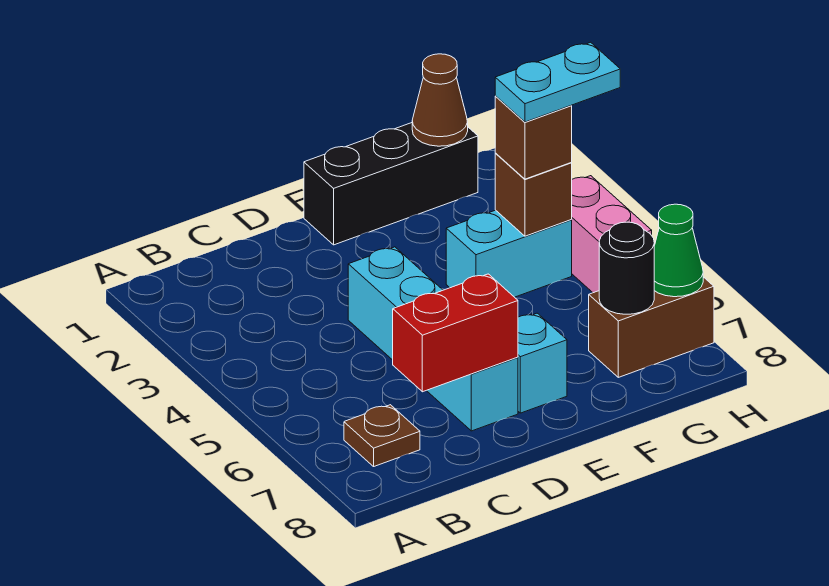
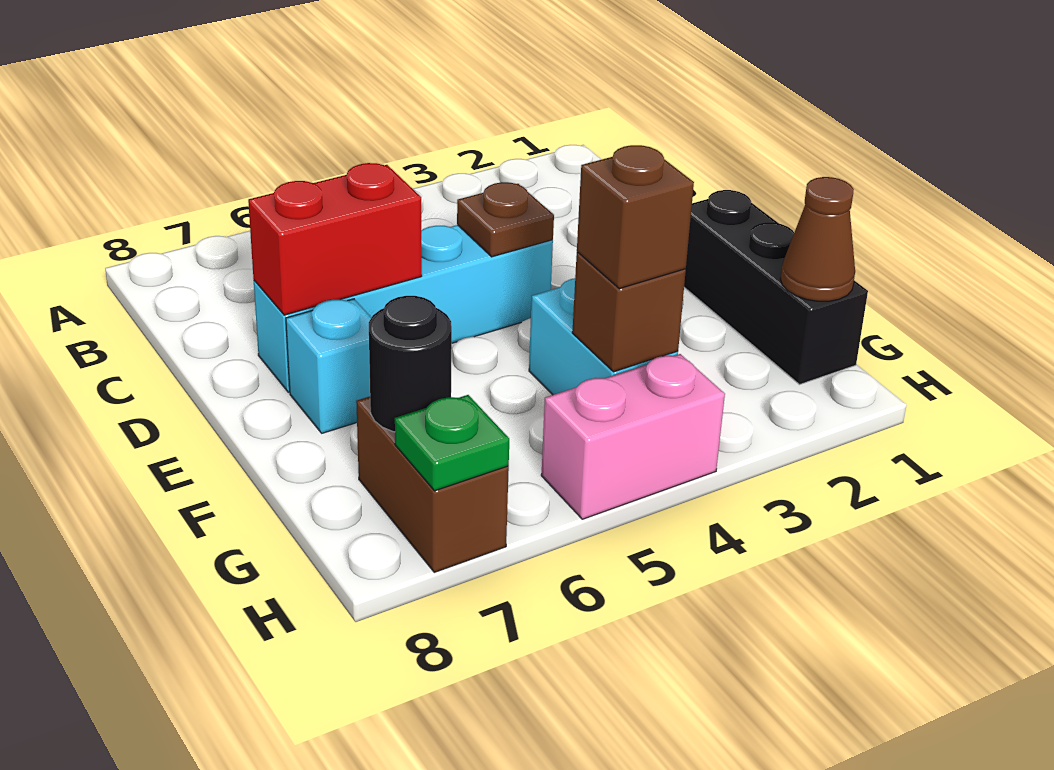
brown 1x1 plate [344,405,420,466] -> brown 1x1 plate moved to [457,182,554,257]
red 1x2 brick [393,274,518,392] -> red 1x2 brick turned to [248,163,422,315]
cyan 1x2 plate [495,42,620,122] -> none
green 1x1 cone [654,204,703,297] -> green 1x1 plate [395,395,509,491]

